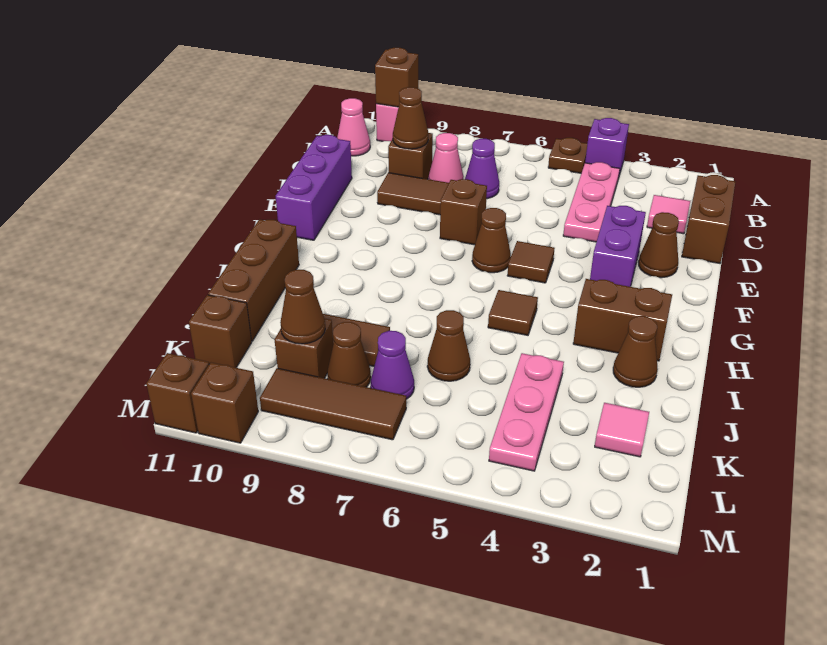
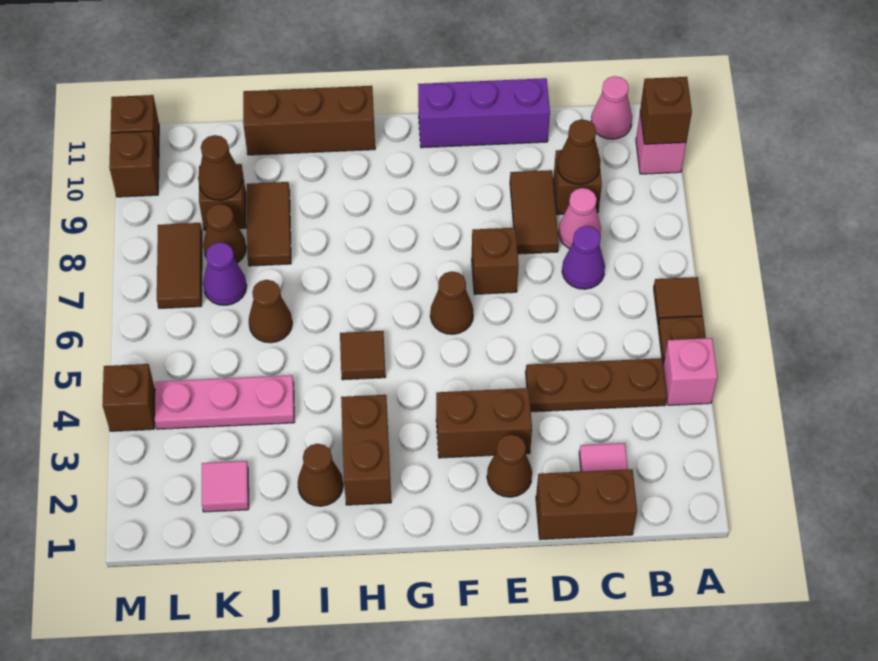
purple 1x1 brick [585,118,629,175] -> pink 1x1 brick [663,338,718,405]
pink 1x3 plate [563,162,620,242] -> brown 1x3 plate [526,358,667,412]
purple 1x2 brick [590,206,646,287] -> brown 1x2 brick [436,388,532,458]
brown 1x1 tile [507,241,555,283] -> brown 1x1 tile moved to [654,277,703,325]
brown 1x1 brick [189,295,252,368] -> brown 1x1 brick moved to [103,364,155,431]
brown 1x3 tile [260,368,406,440] -> brown 1x2 tile [157,223,202,308]

